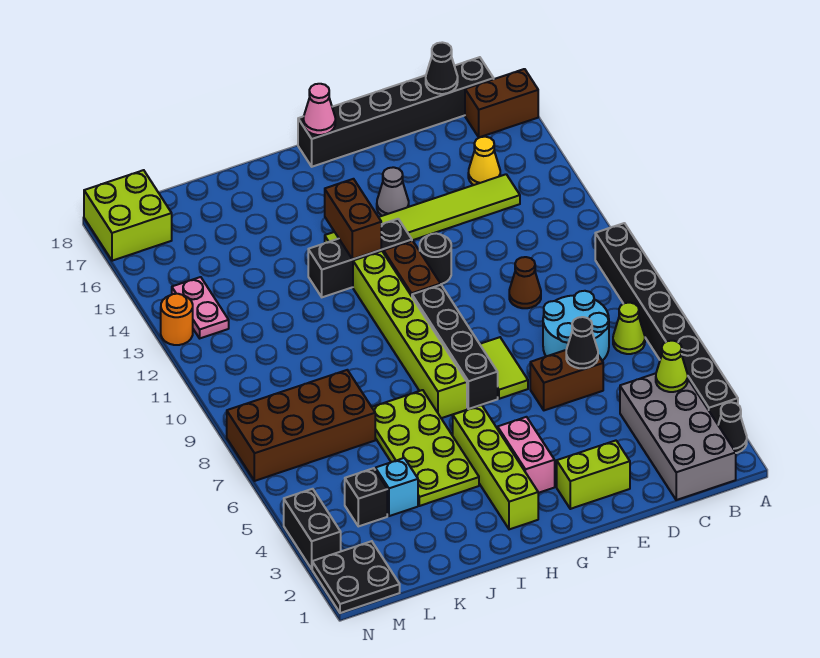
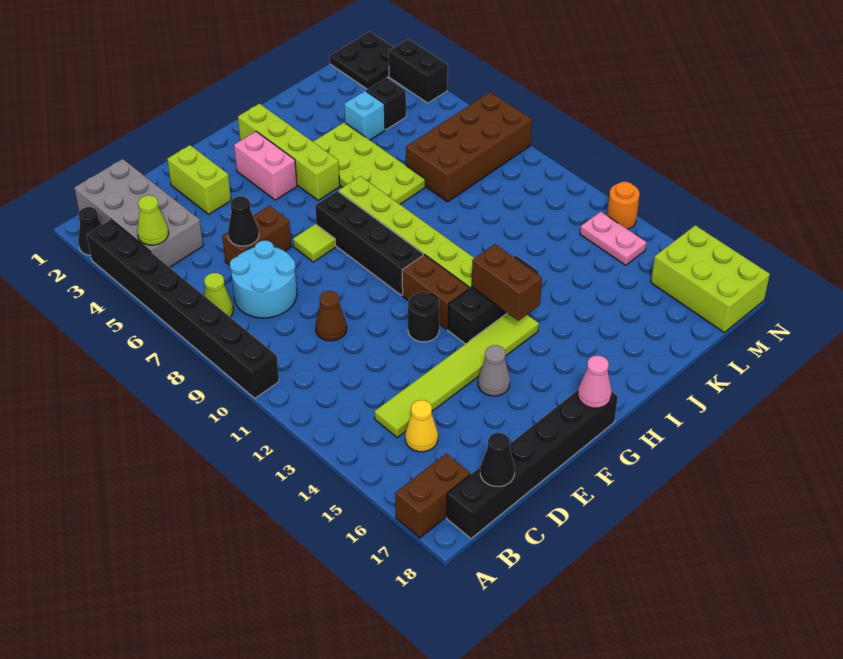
lime 1x2 brick [557,441,630,509] -> lime 1x2 brick turned to [167,145,231,214]
lime 1x2 tile [480,337,528,399] -> lime 1x1 tile [293,224,336,262]
lime 2x2 brick [84,170,172,261] -> lime 2x3 brick [651,225,770,332]

